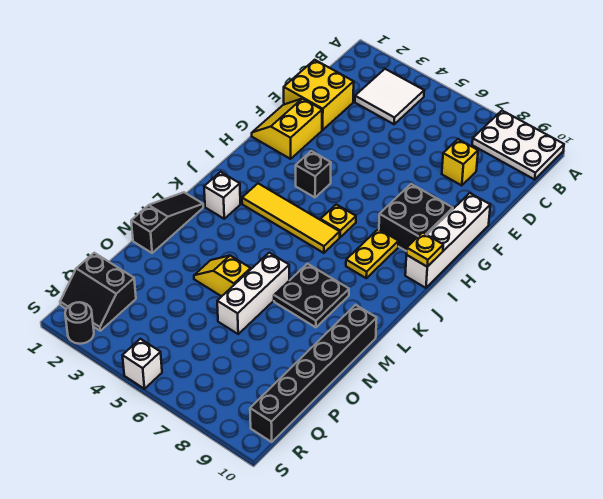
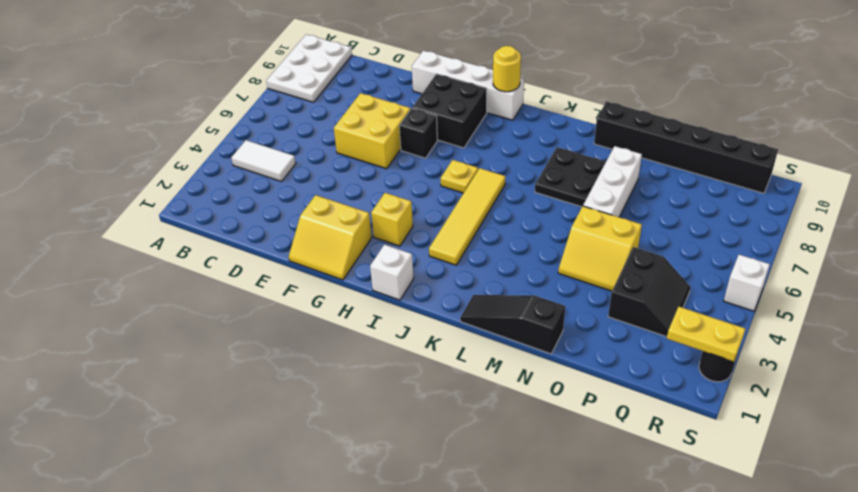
white 2x2 tile [355,69,424,124] -> white 1x2 tile [231,140,296,181]
yellow 2x2 brick [284,60,354,130] -> yellow 2x2 brick moved to [334,93,410,169]
yellow 1x1 brick [442,139,478,186] -> yellow 1x1 brick moved to [371,193,413,246]
black 1x1 brick [296,151,331,197] -> black 1x1 brick moved to [399,109,437,158]
yellow 1x2 plate [346,229,398,278] -> yellow 1x2 plate moved to [667,307,745,361]
yellow 1x1 plate [406,233,443,267] -> yellow 1x1 round brick [493,46,521,92]
white 1x1 brick [204,172,240,219] -> white 1x1 brick moved to [370,245,414,300]
white 1x3 brick [217,253,289,334] -> white 1x3 brick turned to [583,146,642,217]
yellow 1x2 slope [194,256,251,296] -> yellow 2x2 slope [558,206,642,291]
black 2x2 slope [60,253,136,331] -> black 2x2 slope moved to [608,247,691,337]

